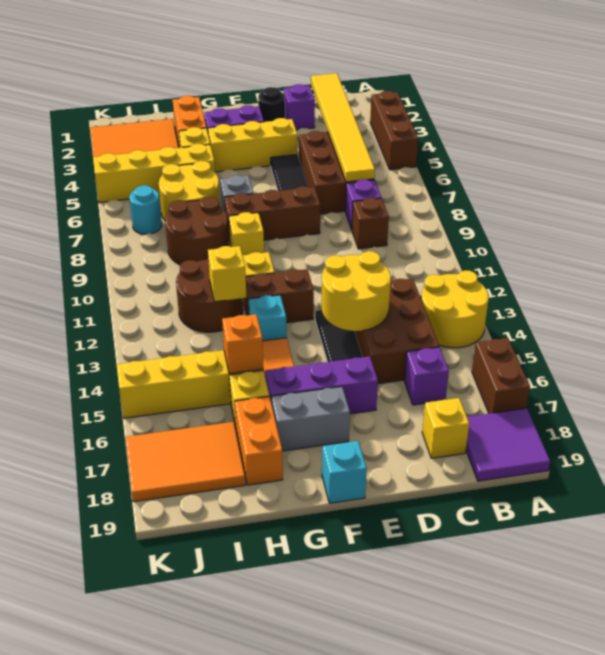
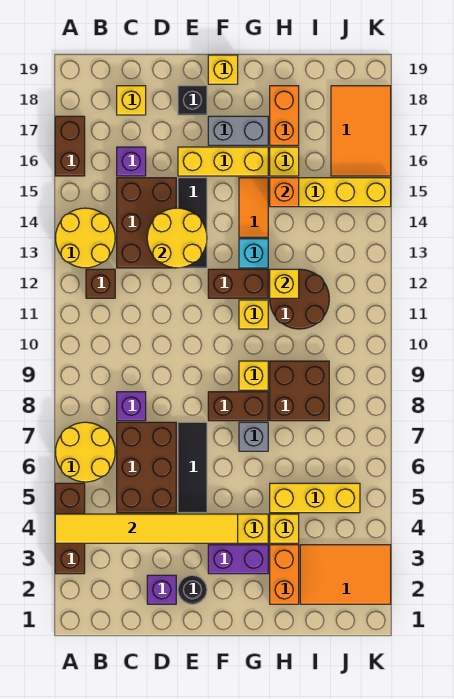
purple 2x2 tile [466,408,550,481] -> none
yellow 1x6 tile [311,73,375,182] -> yellow 1x6 tile turned to [55,514,238,543]
brown 1x1 brick [352,198,389,249] -> brown 1x1 brick moved to [86,269,115,298]
brown 1x3 brick [224,186,320,242] -> brown 1x2 brick [208,392,268,421]
purple 1x3 brick [265,356,378,414] -> yellow 1x3 brick [178,147,268,176]
none -> black 1x1 brick [178,86,207,115]
cyan 1x1 brick [322,441,367,503] -> yellow 1x1 brick [208,55,238,84]
yellow 1x4 brick [93,144,215,203] -> yellow 1x3 brick [270,483,360,513]
yellow 2x2 round brick [159,161,220,220] -> yellow 2x2 round brick moved to [56,422,115,482]
brown 2x2 round brick [165,197,229,265] -> brown 2x2 brick [270,361,329,421]
orange 2x3 tile [125,422,245,502] -> orange 2x3 tile turned to [331,86,391,176]
cyan 1x1 round brick [129,185,162,234] -> none

